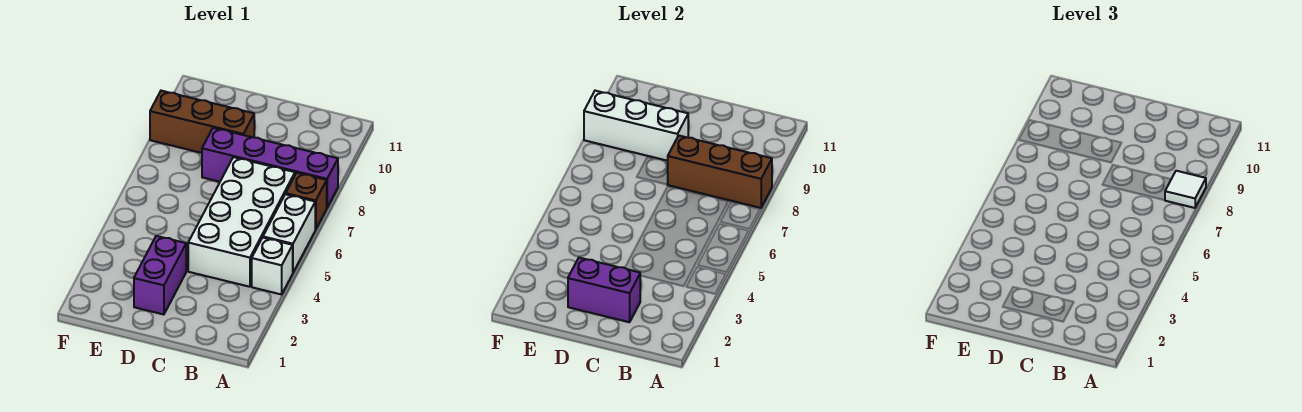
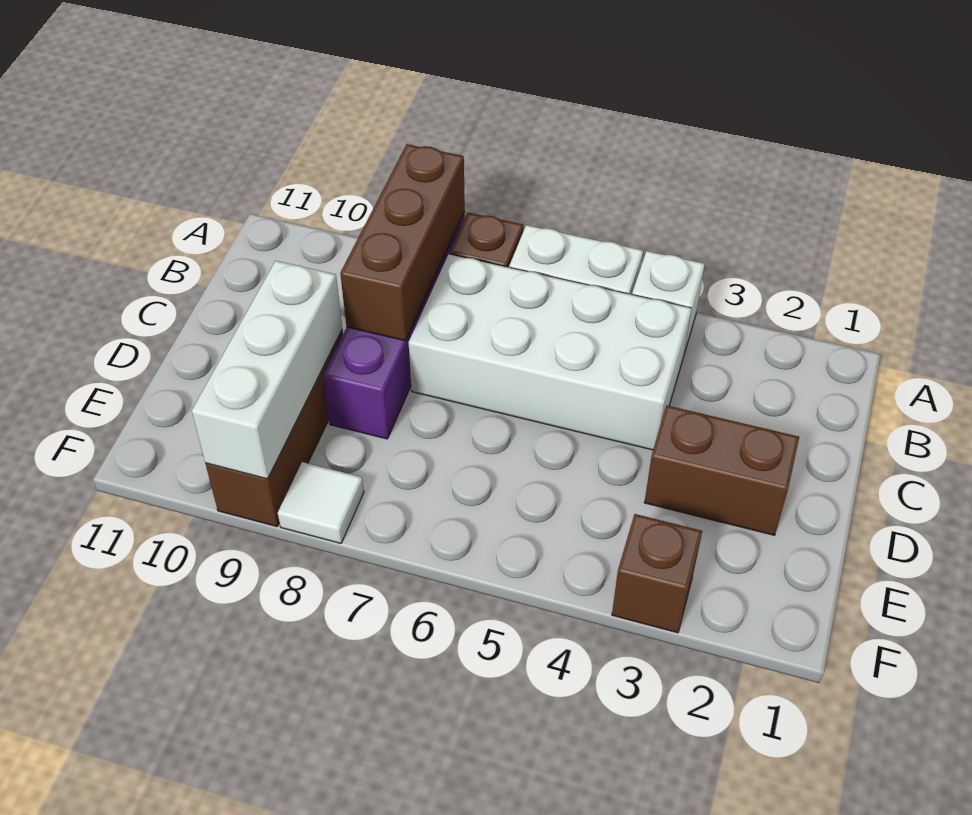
white 1x1 tile [1165,171,1206,208] -> white 1x1 tile moved to [278,462,364,543]
purple 1x2 brick [568,258,640,322] -> none
purple 1x2 brick [134,236,186,315] -> brown 1x2 brick [644,406,799,535]
none -> brown 1x1 brick [612,514,702,633]

